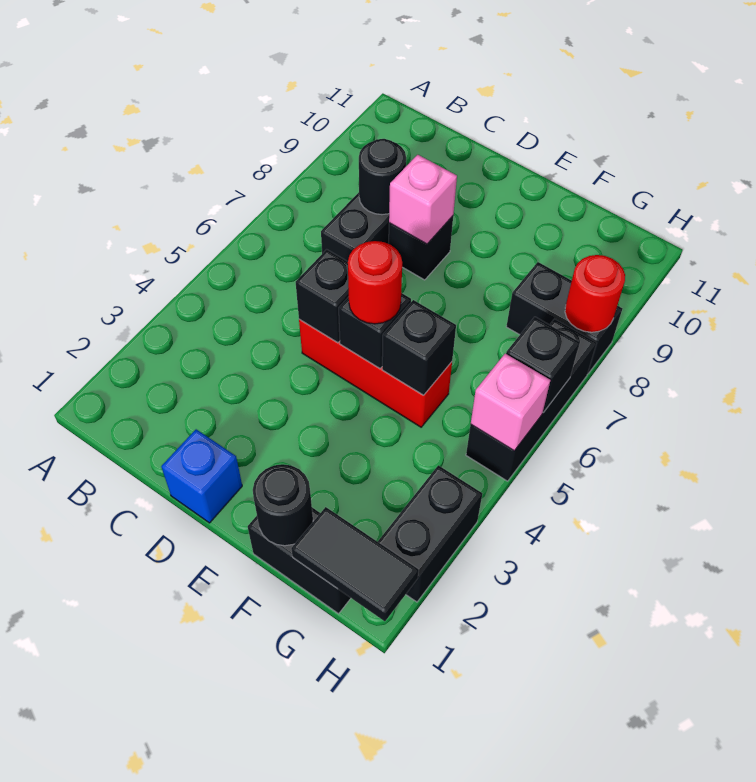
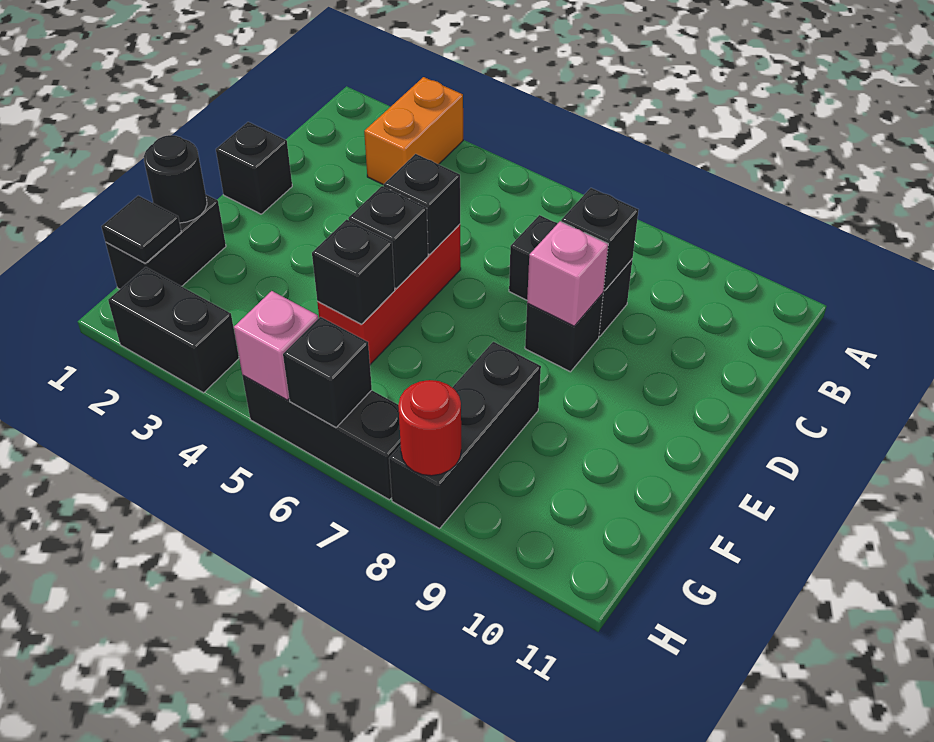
none -> orange 1x2 brick [364,77,463,185]
black 1x1 round brick [359,139,406,215] -> black 1x1 brick [561,188,638,291]
blue 1x1 brick [161,429,242,523] -> black 1x1 brick [216,122,292,214]
red 1x1 round brick [348,241,402,324] -> none
black 1x2 tile [291,507,419,621] -> black 1x1 tile [101,196,181,263]
black 1x2 brick [506,262,623,374] -> black 1x3 brick [389,342,541,529]

